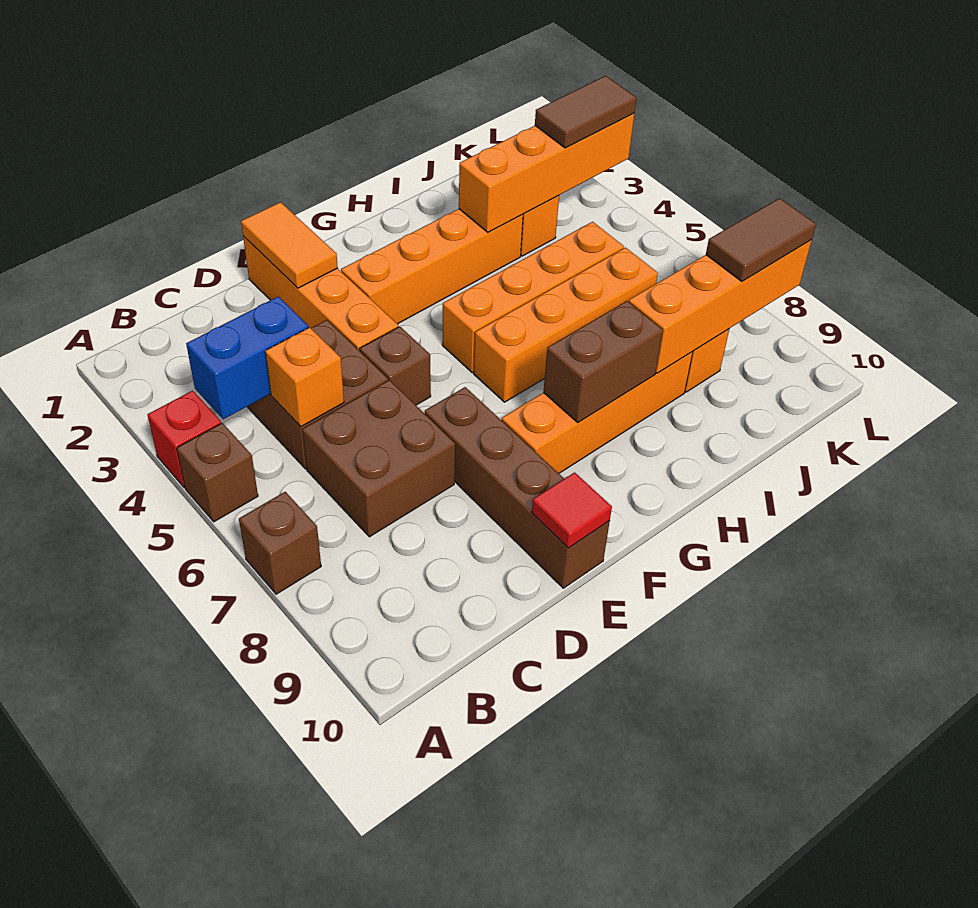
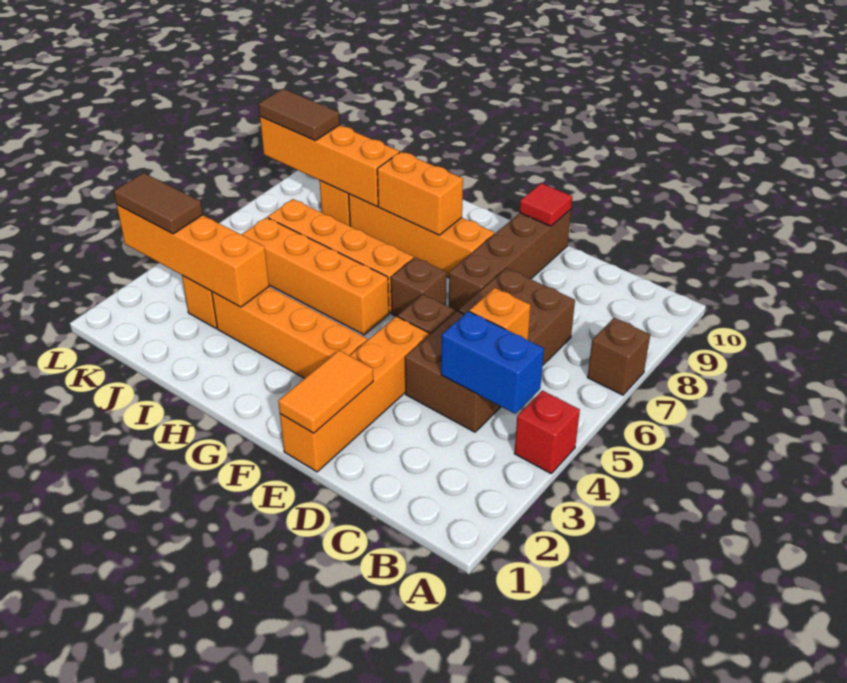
brown 1x1 brick [177,423,258,522] -> brown 1x1 brick moved to [391,257,447,317]
brown 1x2 brick [543,301,663,422] -> orange 1x2 brick [377,152,463,235]

